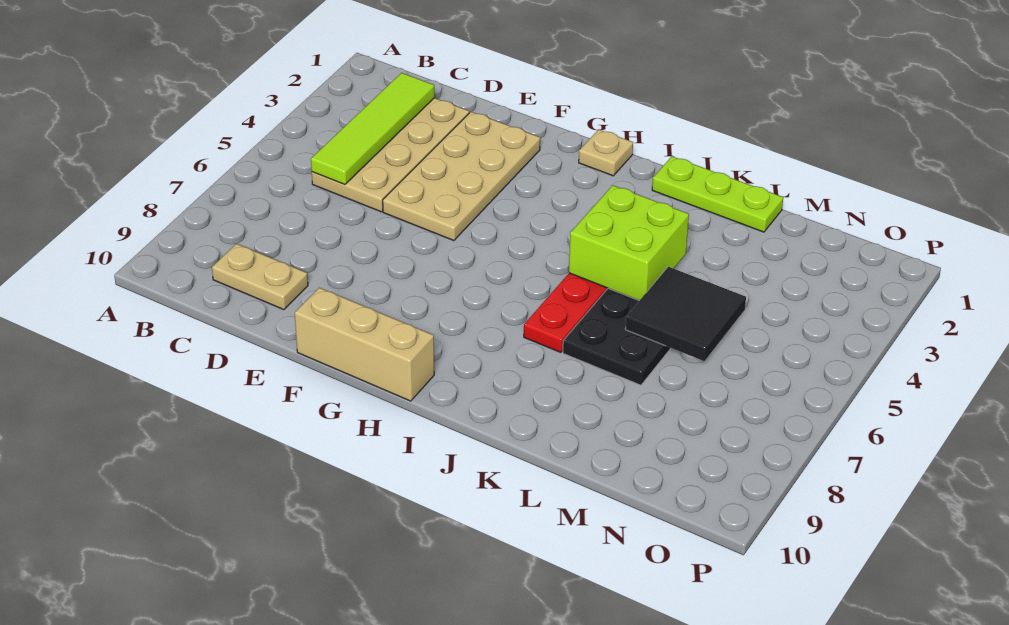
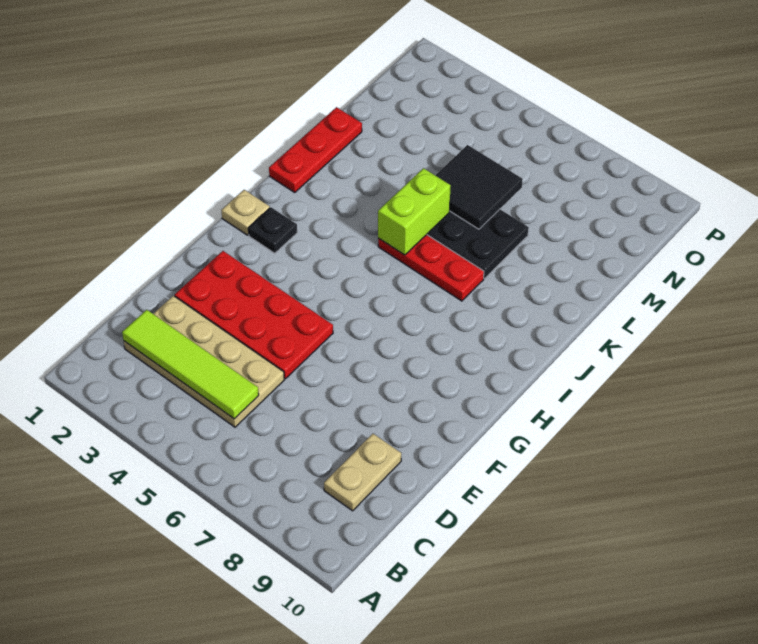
tan 2x4 plate [383,112,540,241] -> red 2x4 plate [175,251,333,379]
tan 1x3 brick [295,288,434,401] -> none
none -> black 1x1 plate [248,207,297,253]
lime 1x3 plate [652,156,783,232] -> red 1x3 plate [269,107,362,192]
lime 2x2 brick [569,185,689,301] -> lime 1x2 brick [378,168,451,255]

